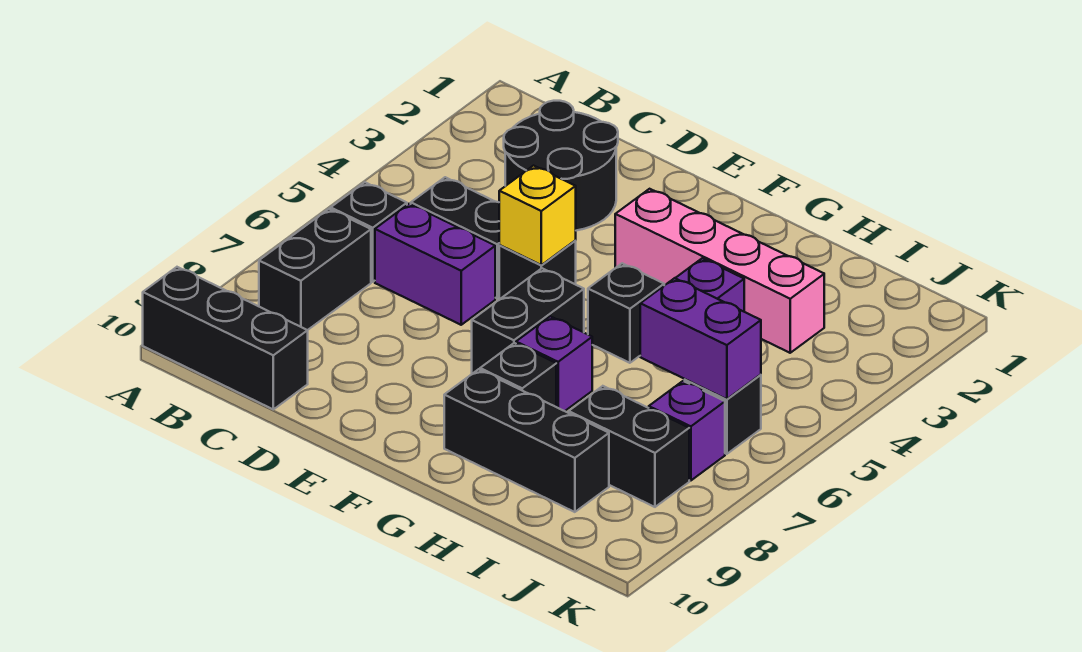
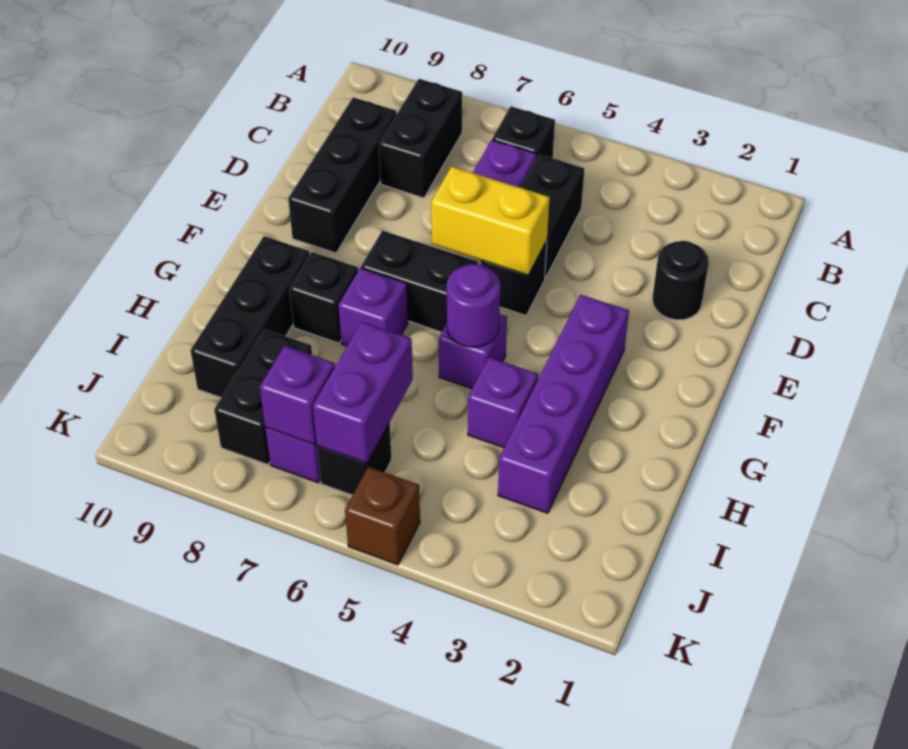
black 1x3 brick [143,267,308,409] -> black 1x3 brick moved to [288,97,397,253]
black 1x2 brick [259,209,371,330] -> black 1x2 brick turned to [379,79,462,198]
black 2x2 round brick [504,101,618,231] -> black 1x1 round brick [652,241,709,320]
yellow 1x1 brick [499,166,576,265] -> yellow 1x2 brick [431,167,550,275]
pink 1x4 brick [615,189,824,353] -> purple 1x4 brick [498,295,629,513]
black 1x1 brick [588,263,664,363] -> purple 1x1 brick [439,314,507,388]
none -> purple 1x1 round brick [447,264,500,347]
none -> purple 1x1 brick [260,346,335,444]
none -> brown 1x1 brick [345,467,420,565]

